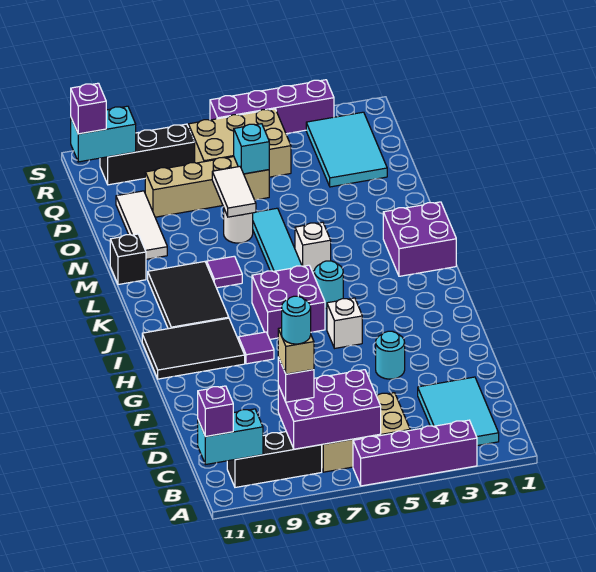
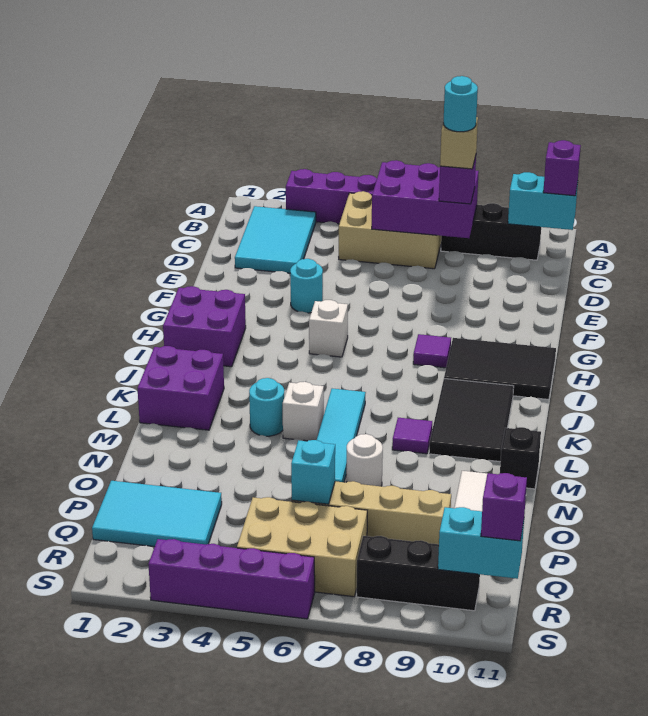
purple 2x2 brick [252,265,325,339] -> purple 2x2 brick moved to [163,286,246,367]
cyan 1x1 round brick [314,261,343,308] -> cyan 1x1 round brick moved to [249,378,284,436]
white 1x2 tile [212,167,256,217] -> none
cyan 2x3 tile [306,112,387,187] -> cyan 2x3 tile turned to [92,481,222,547]

